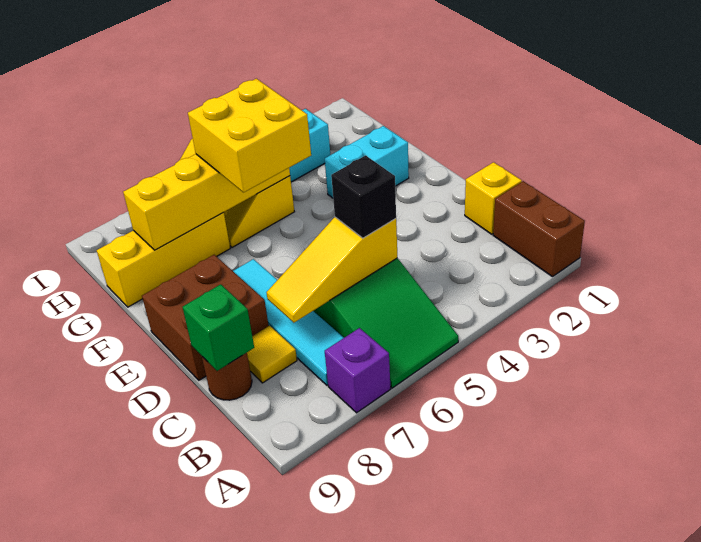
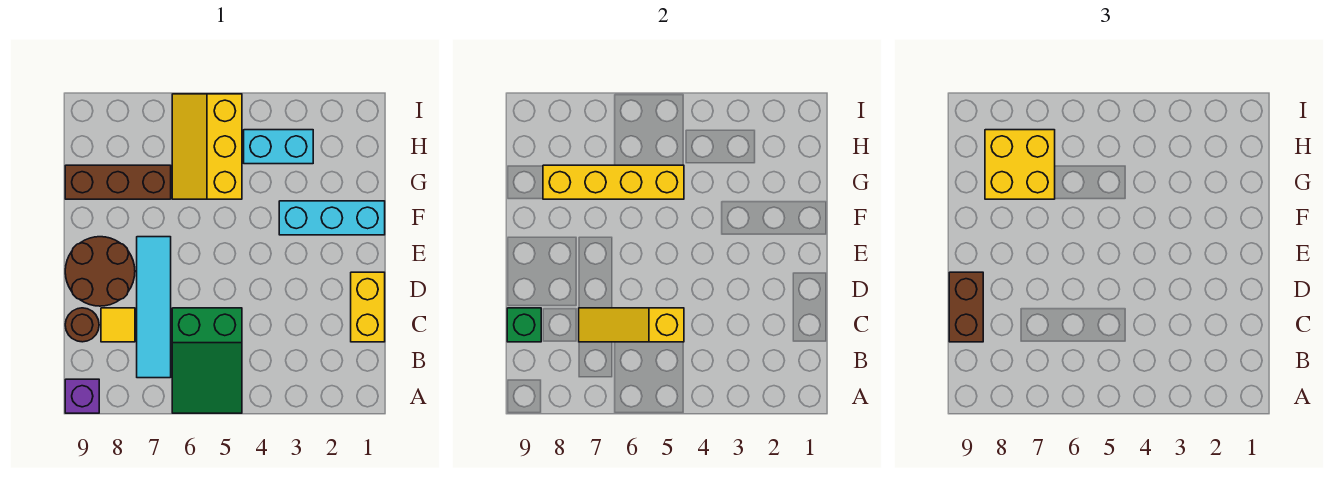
brown 1x2 brick [493,181,585,277] -> brown 1x2 brick moved to [949,272,983,342]
purple 1x1 brick [325,328,391,413] -> purple 1x1 brick moved to [65,379,99,413]
yellow 1x1 brick [465,162,522,234] -> yellow 1x2 brick [351,272,385,342]
black 1x1 brick [331,155,396,238] -> none
brown 2x2 brick [142,255,269,380] -> brown 2x2 round brick [65,237,135,306]
cyan 1x2 brick [325,126,409,198] -> cyan 1x3 brick [279,201,385,235]
yellow 2x2 brick [188,79,311,192] -> yellow 2x2 brick moved to [985,130,1055,199]
yellow 1x3 brick [97,212,230,307] -> brown 1x3 brick [65,165,171,199]

